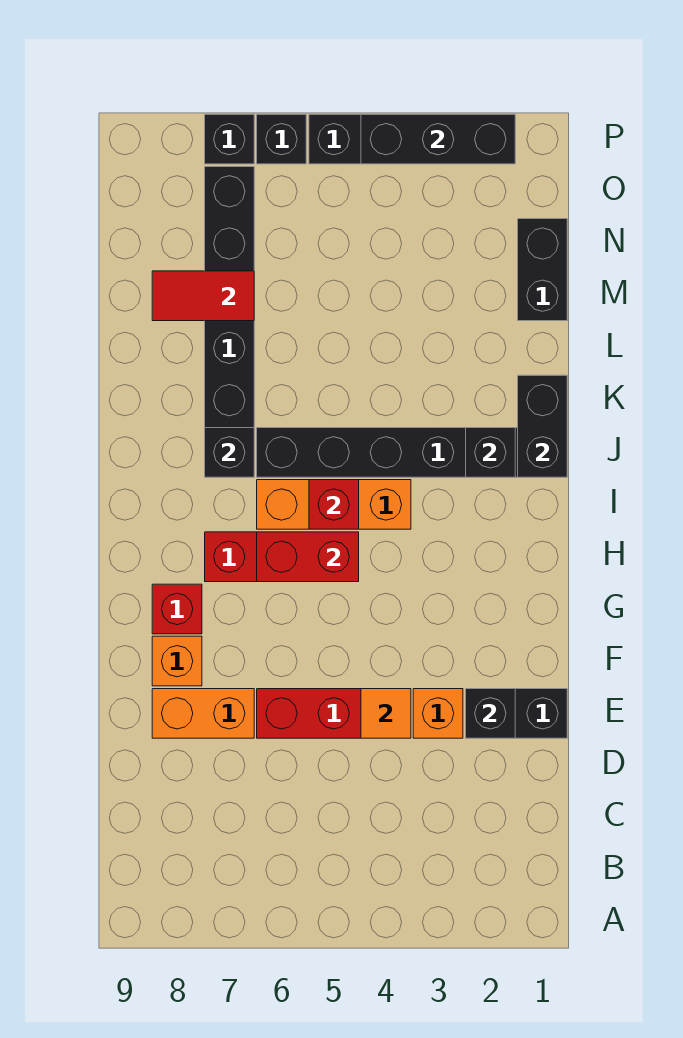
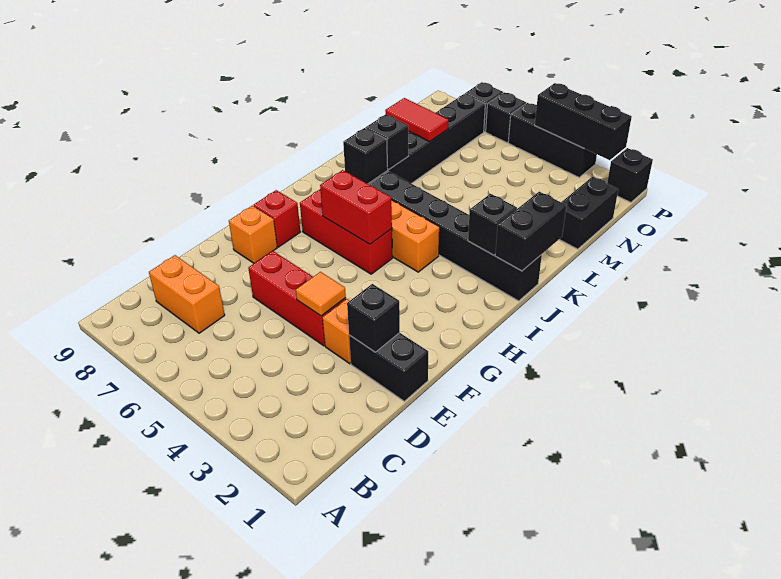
orange 1x2 brick [152,689,254,738] -> orange 1x2 brick moved to [149,255,225,333]
red 1x1 brick [309,480,359,529] -> none
none -> black 1x1 brick [365,114,408,170]
none -> black 1x1 brick [607,148,653,202]

